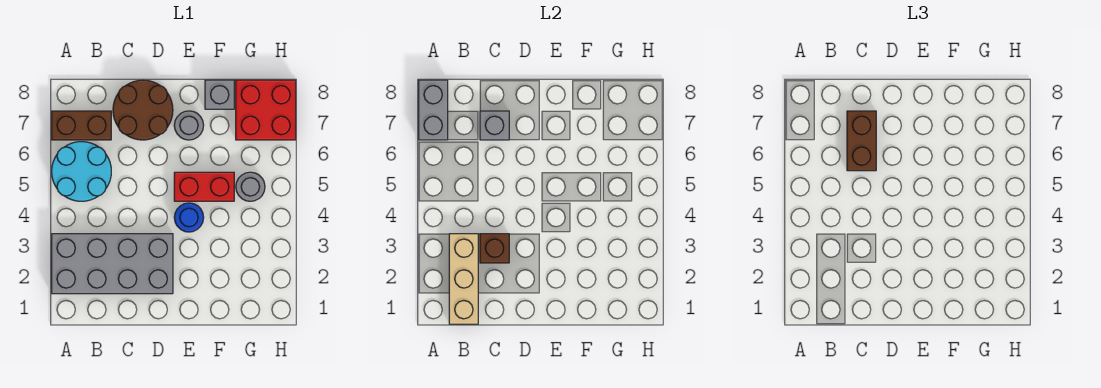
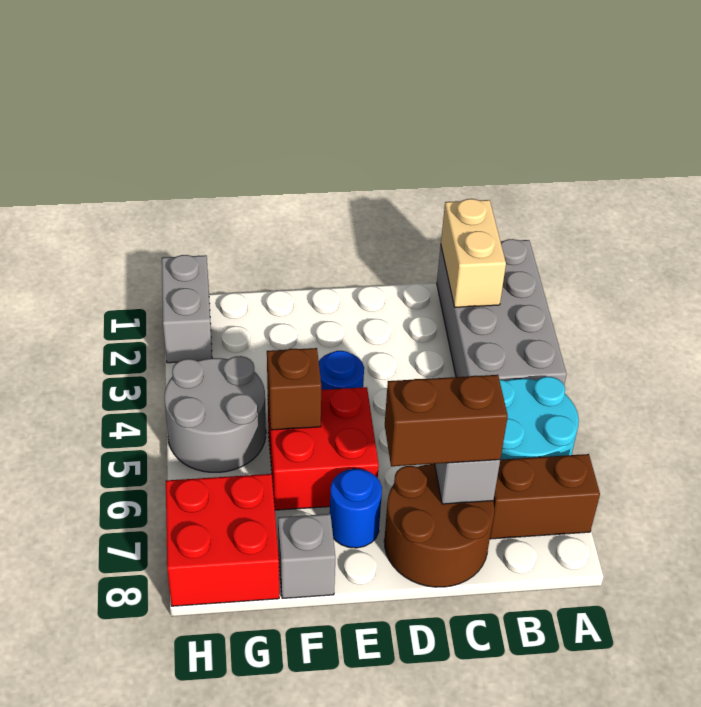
grey 2x4 brick [52,234,173,294] -> grey 2x4 brick turned to [437,239,567,385]
grey 1x2 brick [419,80,448,140] -> grey 1x2 brick moved to [162,255,212,363]
tan 1x3 brick [449,234,478,324] -> tan 1x2 brick [441,199,506,307]
brown 1x1 brick [480,234,509,263] -> brown 1x1 brick moved to [267,348,321,430]
brown 1x2 brick [847,111,876,171] -> brown 1x2 brick turned to [385,375,508,466]
red 1x2 brick [174,172,234,201] -> red 2x2 brick [268,387,379,510]
grey 1x1 round brick [174,111,204,140] -> blue 1x1 round brick [330,469,382,548]
grey 1x1 round brick [236,172,265,201] -> grey 2x2 round brick [164,356,266,472]

